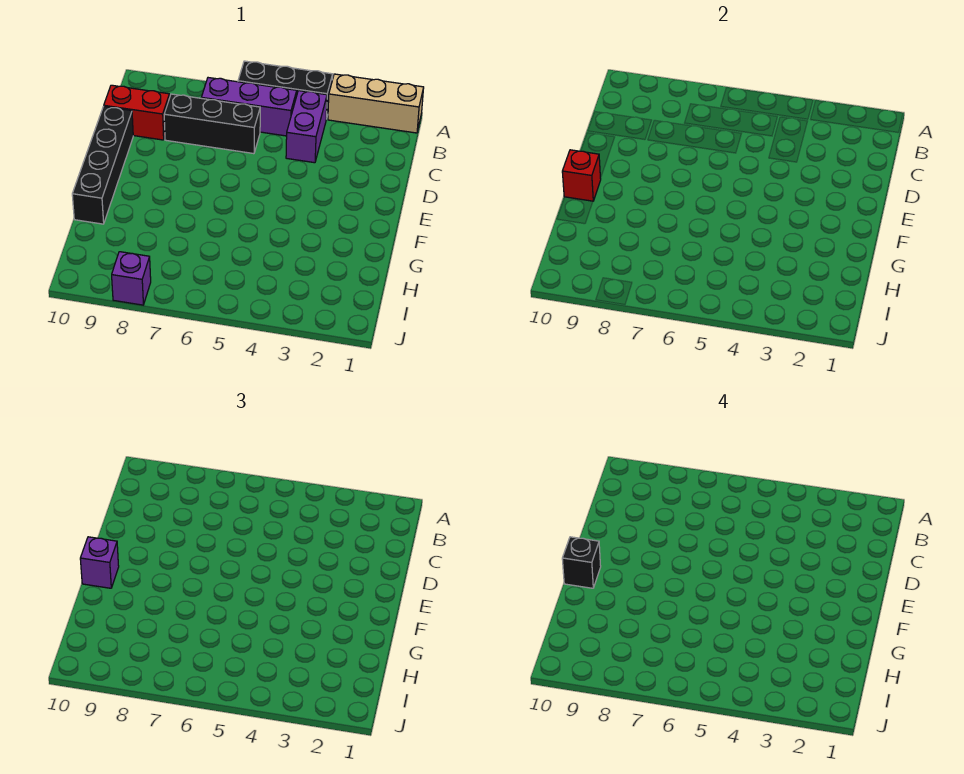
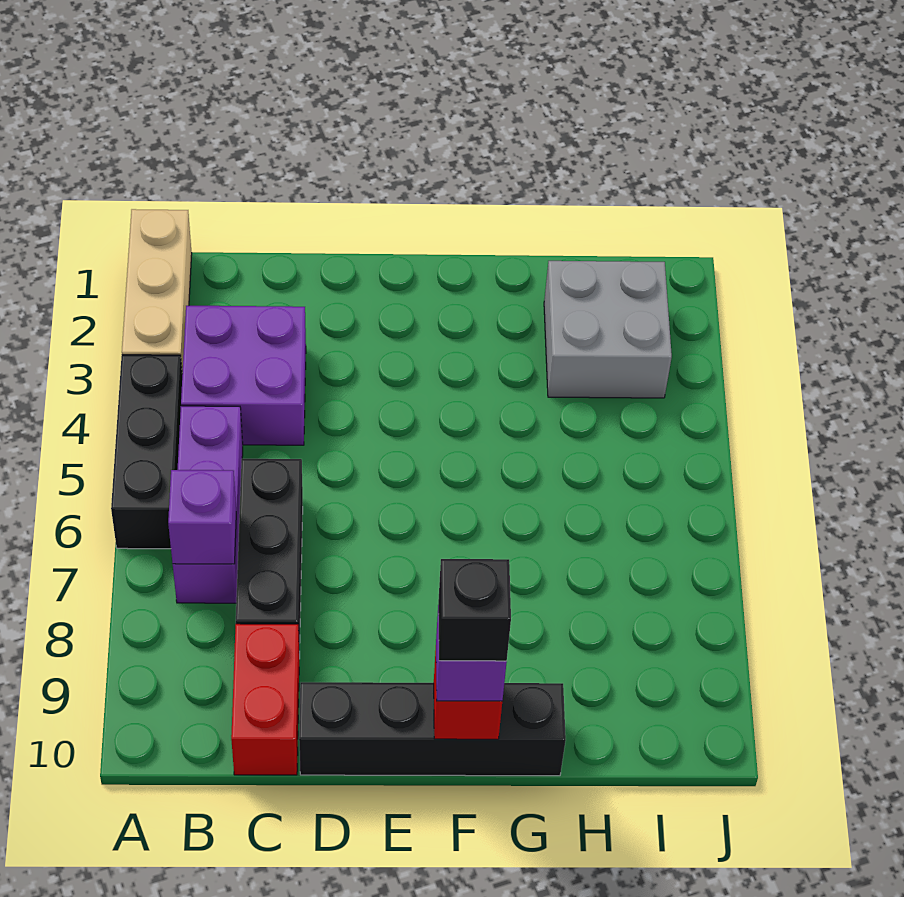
purple 1x2 brick [286,91,327,163] -> purple 2x2 brick [181,306,306,445]
none -> grey 2x2 brick [544,261,672,398]
purple 1x1 brick [112,252,151,305] -> purple 1x1 brick moved to [168,470,236,564]

